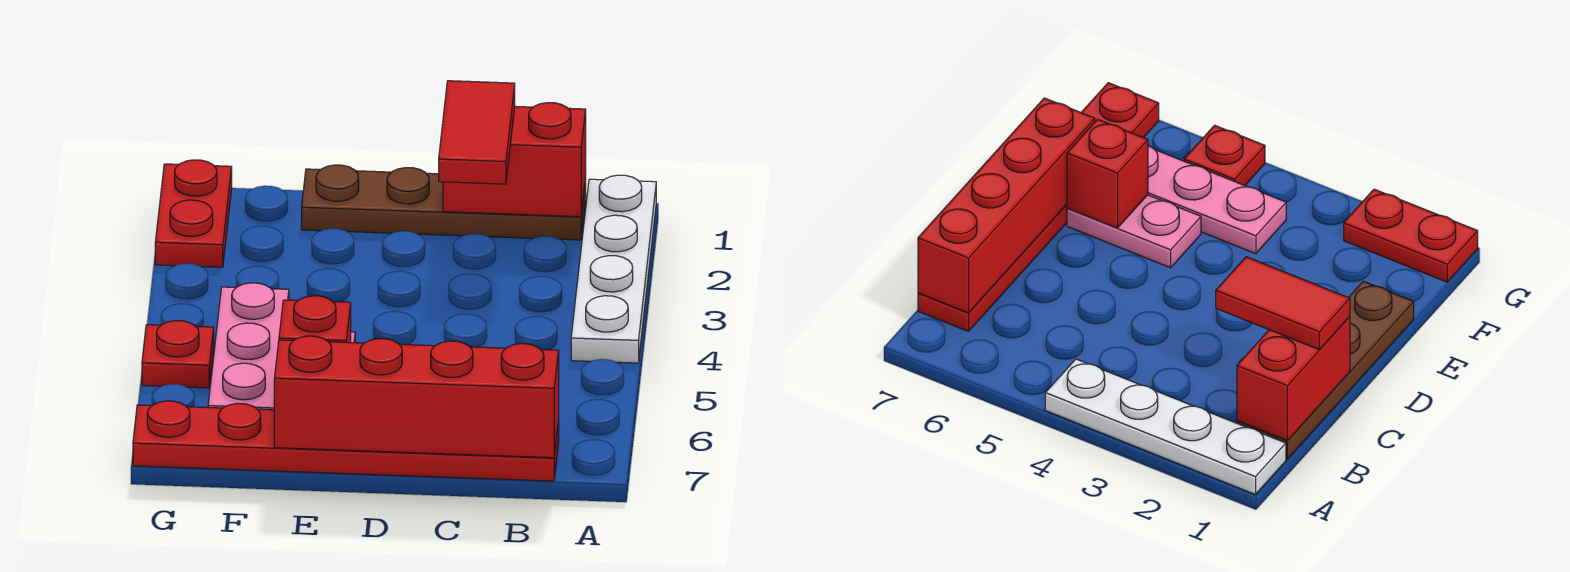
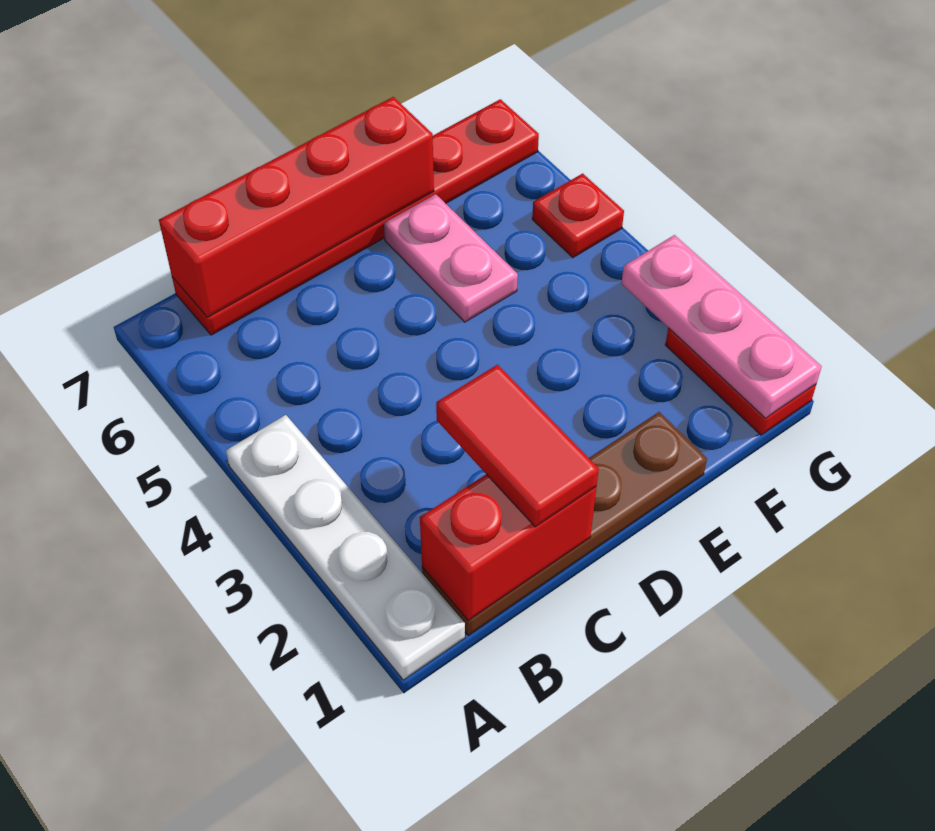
red 1x1 brick [279,296,351,343] -> none
pink 1x3 plate [208,283,289,410] -> pink 1x3 plate moved to [621,235,822,418]

